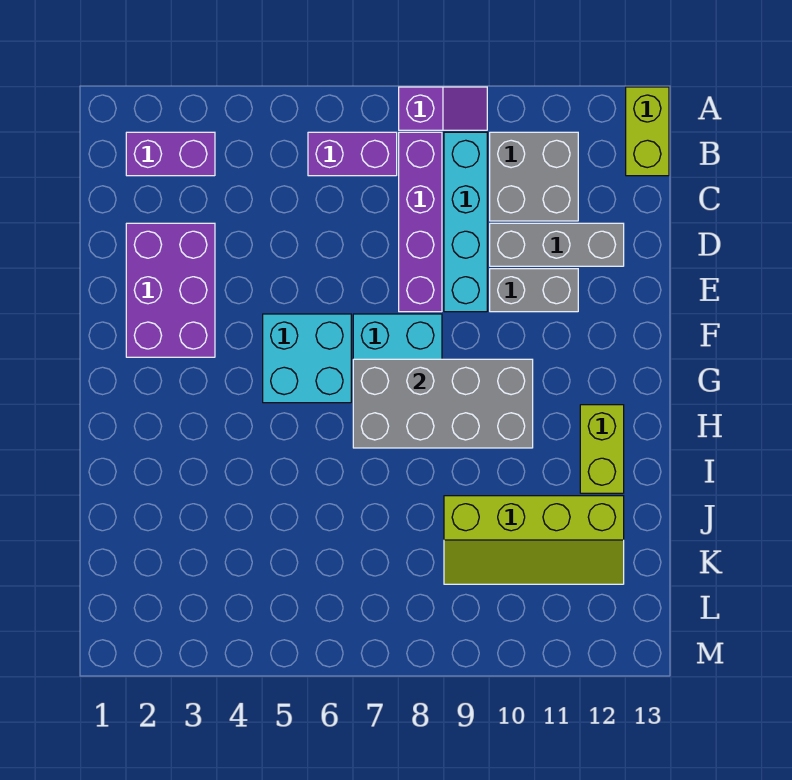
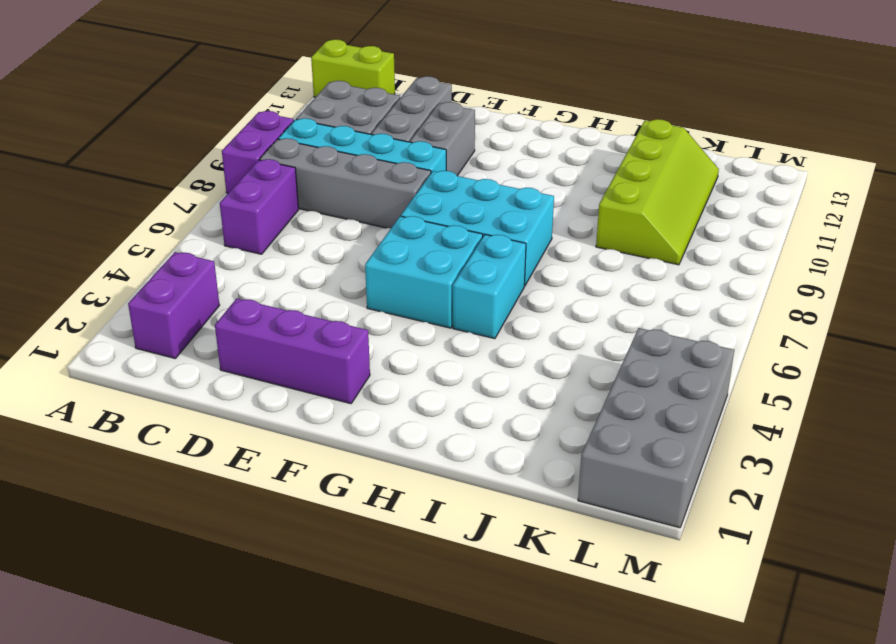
purple 1x2 slope [399,87,487,130] -> purple 1x2 brick [222,111,294,193]
purple 1x4 brick [399,132,442,312] -> grey 1x4 brick [260,138,431,228]
purple 2x3 brick [126,223,215,357] -> purple 1x3 brick [215,298,370,404]
grey 2x4 brick [353,359,533,448] -> grey 2x4 brick moved to [578,328,734,528]
none -> cyan 1x2 brick [453,235,526,339]
lime 1x2 brick [580,405,624,493] -> none

